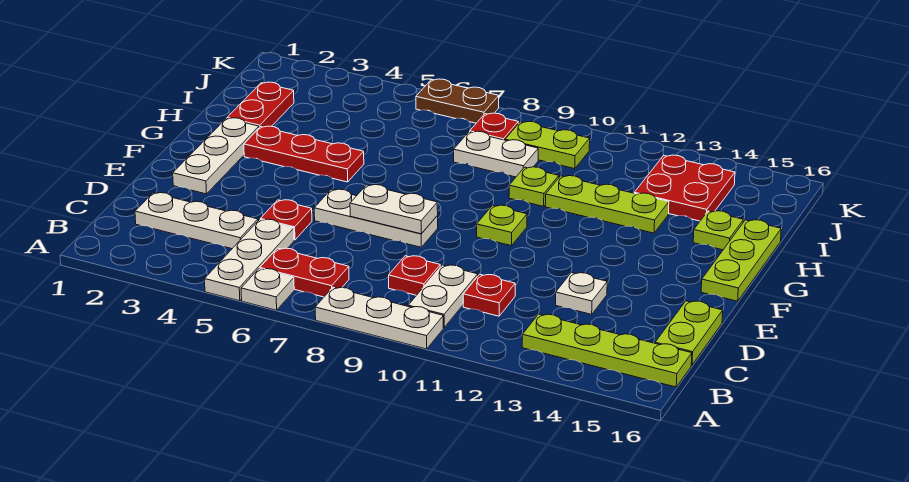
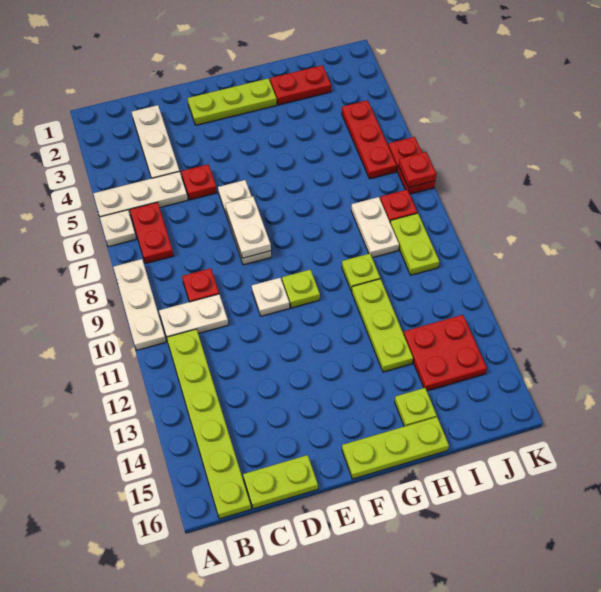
lime 1x4 plate [522,314,692,387] -> lime 1x6 plate [167,329,251,519]
red 1x1 plate [463,274,515,316] -> red 1x1 plate moved to [399,152,436,188]
white 1x1 plate [556,273,607,314] -> white 1x1 plate moved to [252,278,290,316]
white 1x3 plate [173,118,259,194] -> lime 1x3 plate [188,78,277,125]
red 1x3 plate [244,126,364,182] -> red 1x3 plate moved to [342,100,397,179]
brown 1x2 plate [416,79,499,123] -> red 1x2 plate [388,137,435,194]

